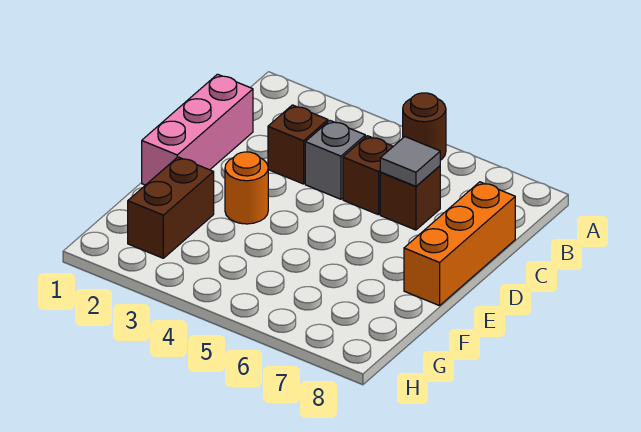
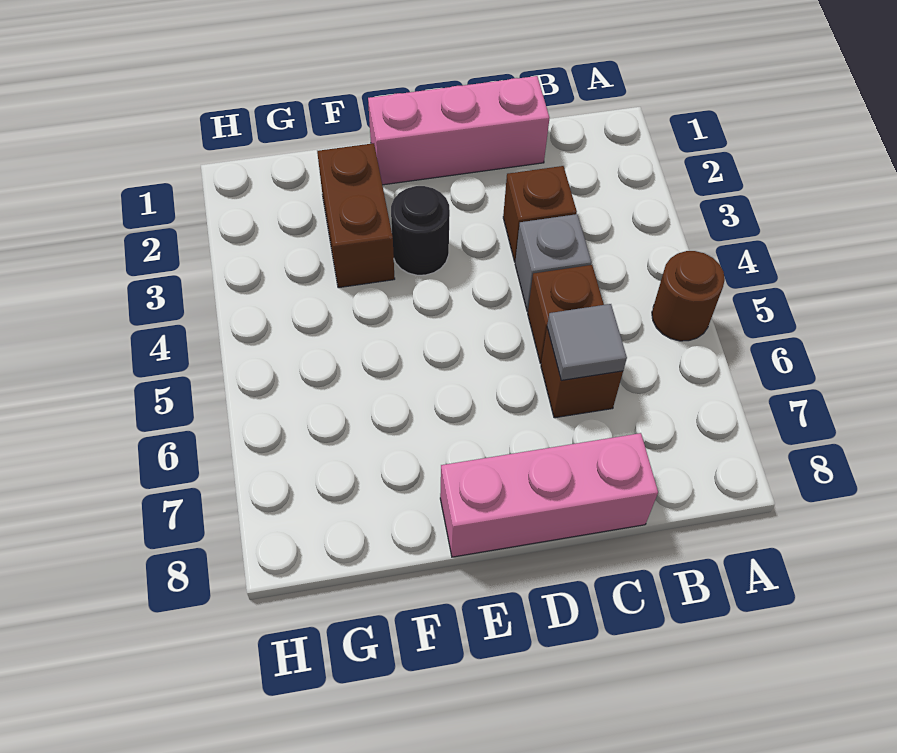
orange 1x3 brick [404,182,515,306] -> pink 1x3 brick [440,433,658,557]
orange 1x1 round brick [225,152,268,224] -> black 1x1 round brick [391,186,450,275]
brown 1x2 brick [128,157,214,258] -> brown 1x2 brick turned to [317,143,395,288]

